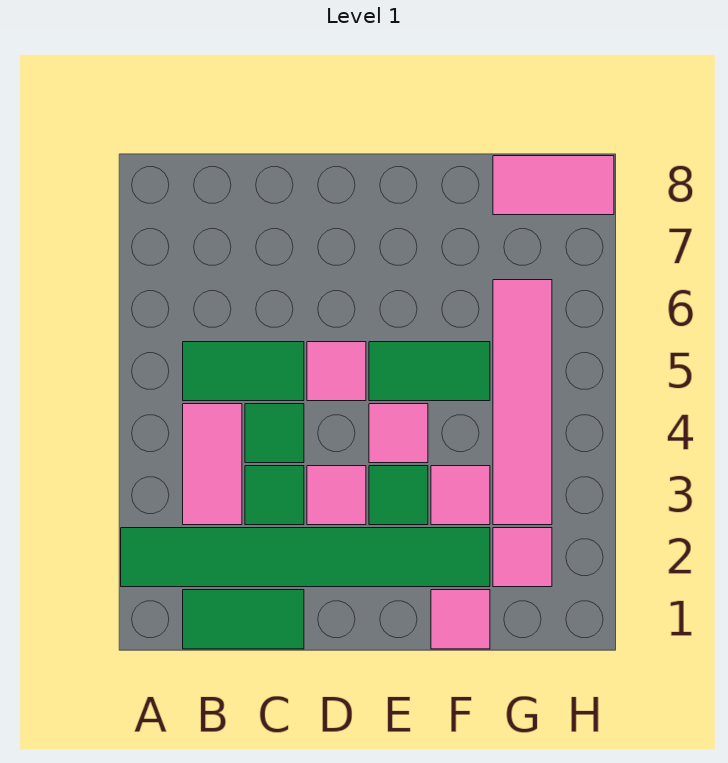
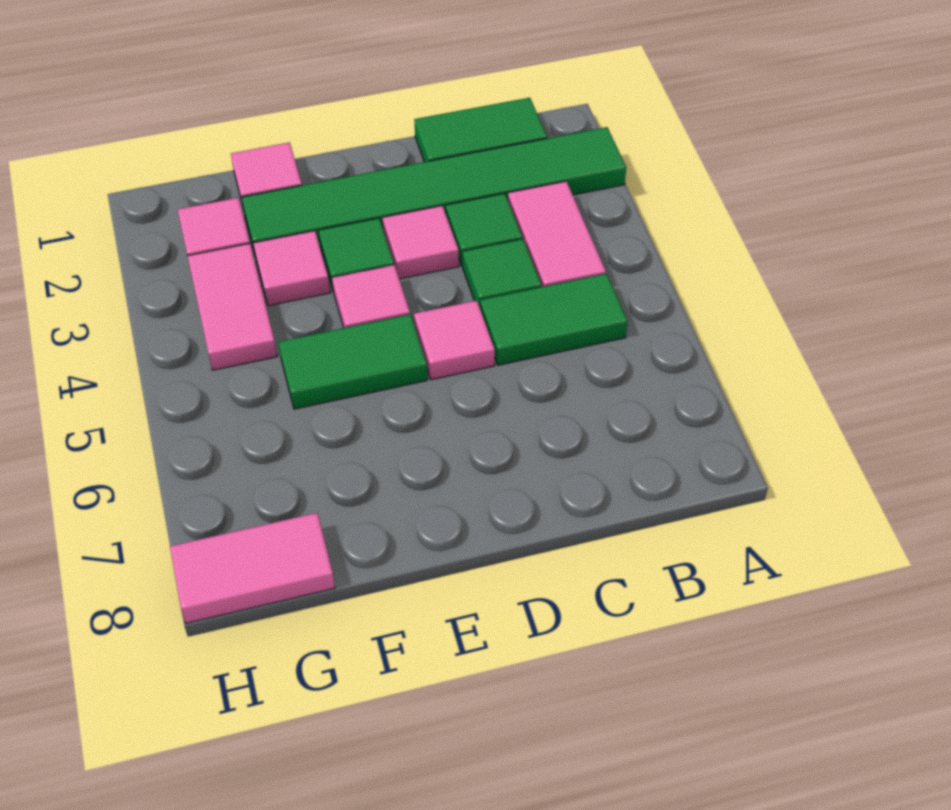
pink 1x4 tile [493,280,552,525] -> pink 1x2 tile [188,244,277,370]

